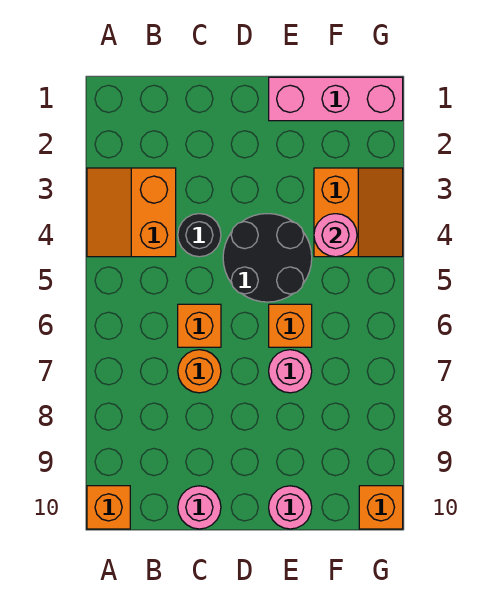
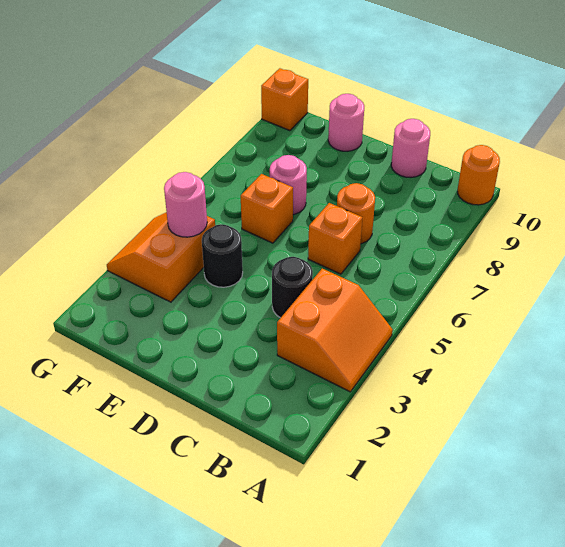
orange 1x1 brick [87,486,130,529] -> orange 1x1 round brick [458,145,500,205]
black 2x2 round brick [223,214,312,302] -> black 1x1 round brick [202,224,243,287]
pink 1x3 brick [269,77,403,121] -> none

